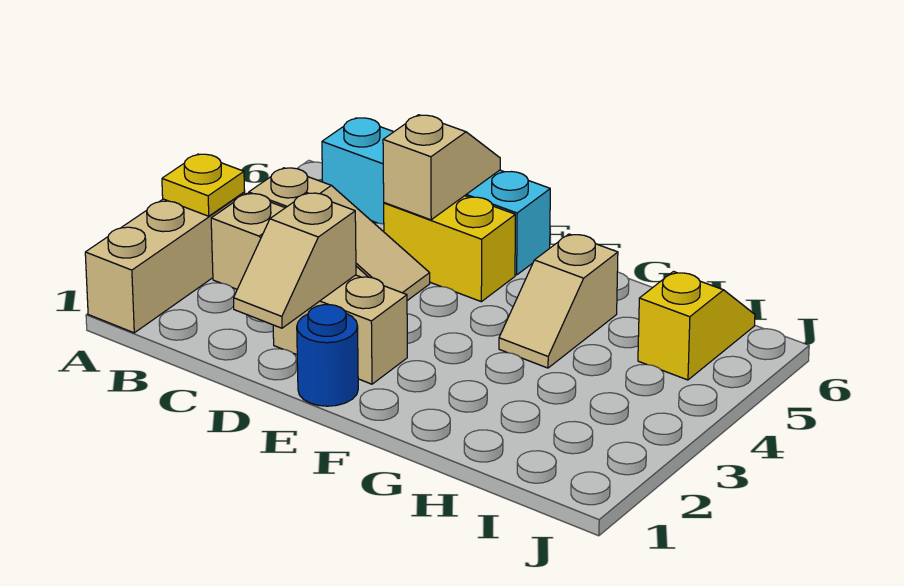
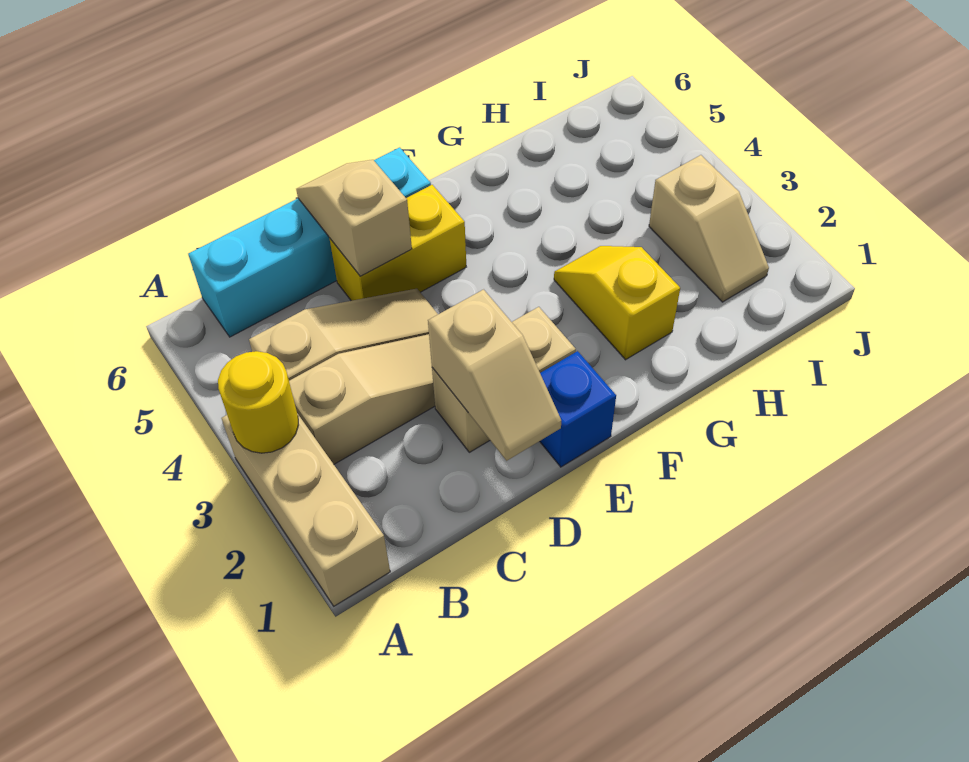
yellow 1x1 plate [162,154,245,216] -> yellow 1x1 round brick [218,351,298,453]
blue 1x1 round brick [297,305,358,406] -> blue 1x1 brick [540,351,616,467]
tan 1x2 slope [499,234,618,368] -> tan 1x2 slope moved to [649,155,769,302]
yellow 1x2 slope [638,272,755,380] -> yellow 1x2 slope moved to [554,246,680,360]

